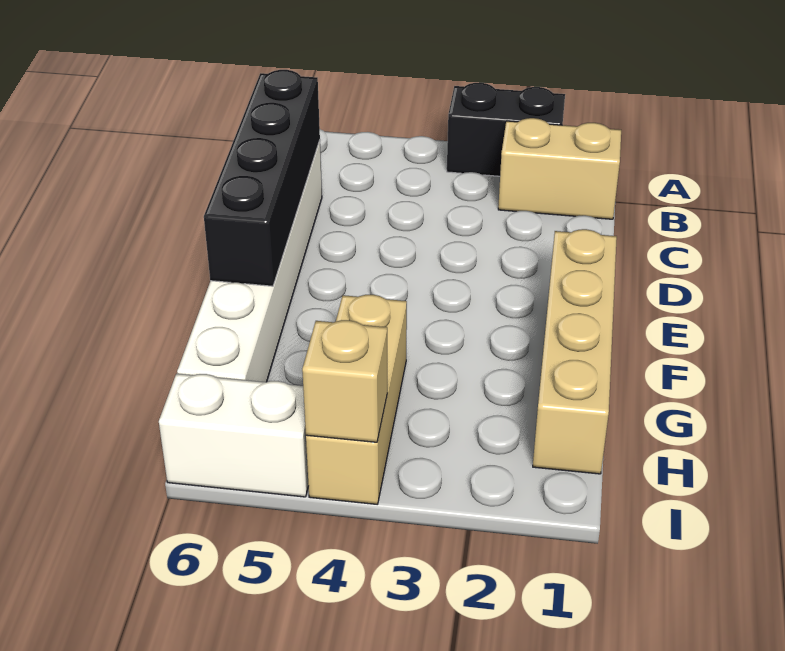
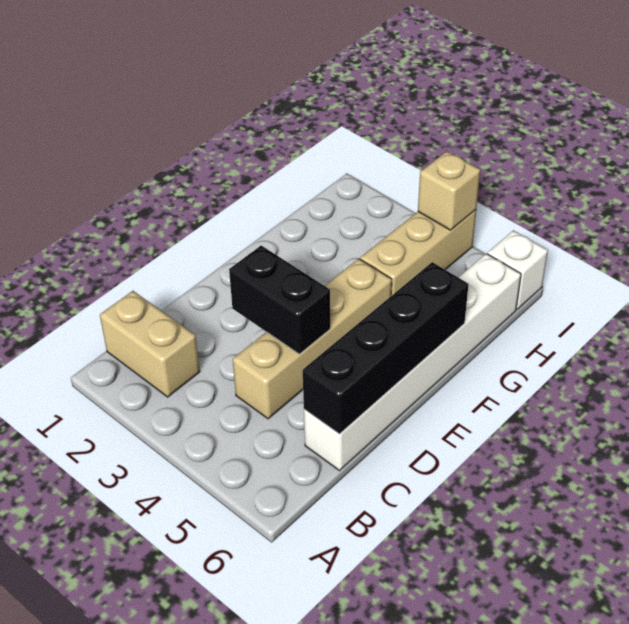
black 1x2 brick [447,83,565,176] -> black 1x2 brick moved to [229,246,330,354]
tan 1x4 brick [533,229,617,474] -> tan 1x4 brick moved to [233,259,392,419]
white 1x2 brick [159,374,309,497] -> white 1x1 brick [487,230,548,309]

